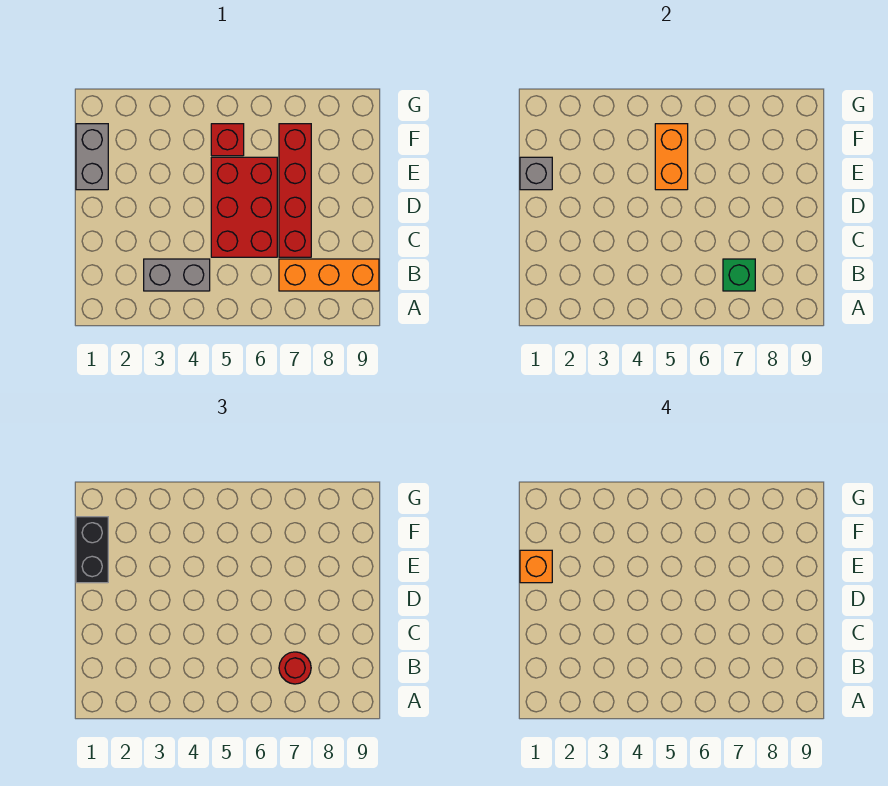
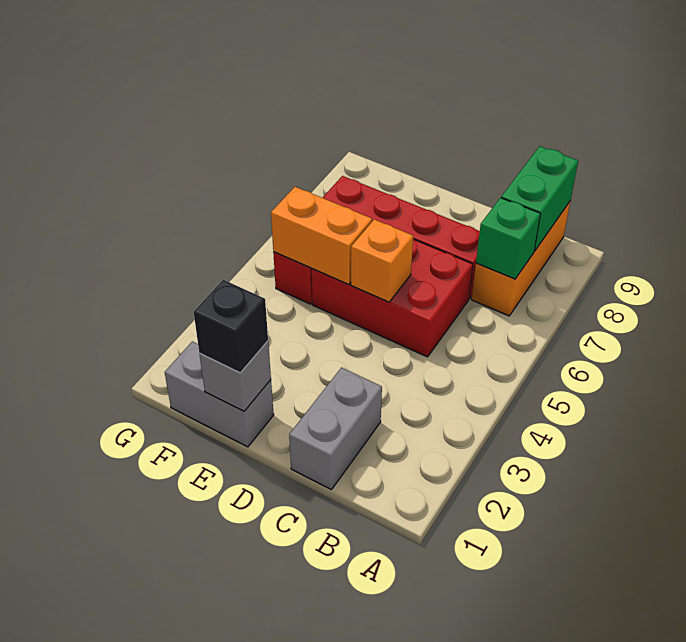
grey 1x2 brick [144,259,210,291] -> grey 1x2 brick moved to [289,368,382,490]
red 1x1 round brick [279,652,311,684] -> none
none -> green 1x2 brick [501,146,578,251]
black 1x2 brick [76,517,108,583] -> black 1x1 brick [194,280,268,373]
orange 1x1 brick [520,550,552,583] -> orange 1x1 brick moved to [351,219,413,302]

